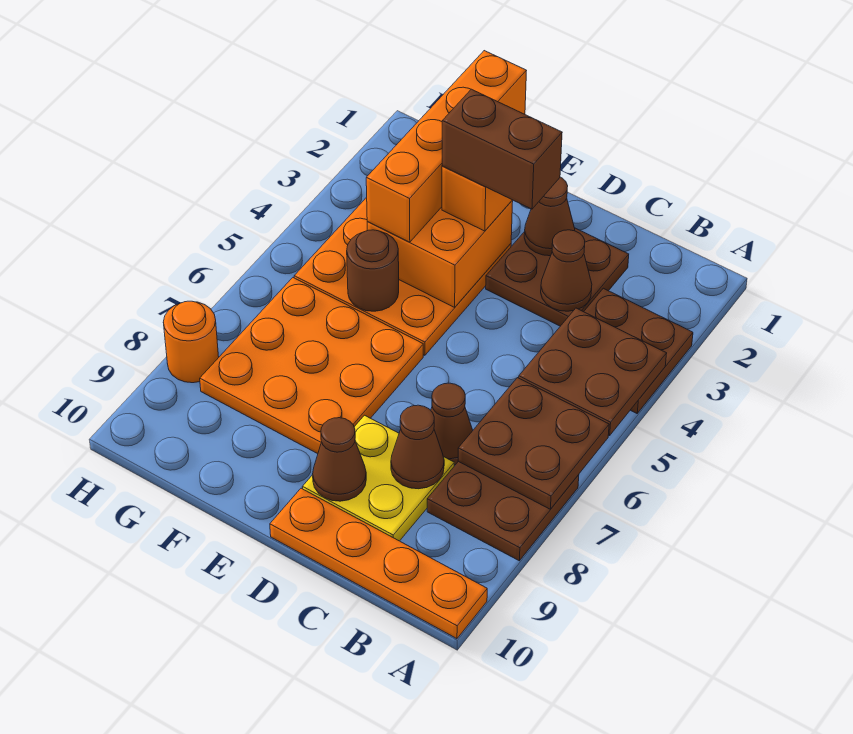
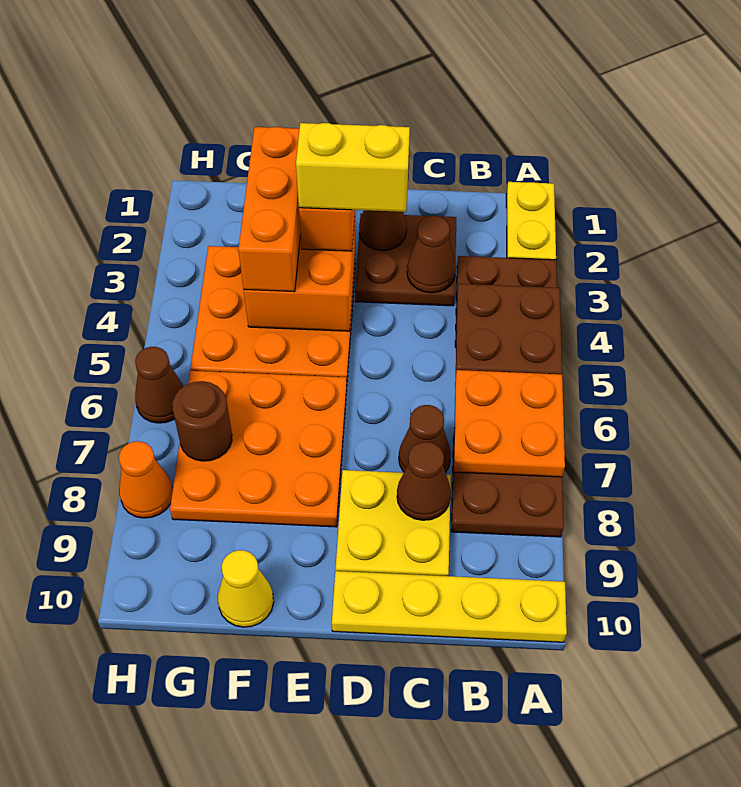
none -> yellow 1x2 plate [506,182,556,260]
brown 2x2 plate [458,378,609,509] -> orange 2x2 plate [454,370,565,477]
orange 1x4 plate [270,488,487,639] -> yellow 1x4 plate [332,571,567,642]
brown 1x2 brick [442,89,562,209] -> yellow 1x2 brick [296,123,410,212]
brown 1x1 cone [313,418,366,501] -> brown 1x1 cone moved to [135,347,184,423]
orange 1x4 brick [366,51,526,242] -> orange 1x3 brick [238,127,301,292]
brown 1x1 round brick [347,230,399,311] -> brown 1x1 round brick moved to [172,381,232,461]
none -> yellow 1x1 cone [218,550,274,627]
orange 1x1 round brick [163,301,219,383] -> orange 1x1 cone [119,441,173,518]

